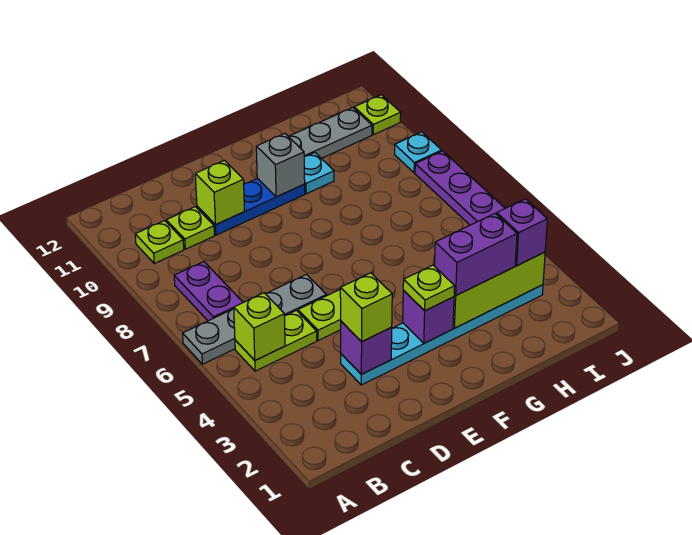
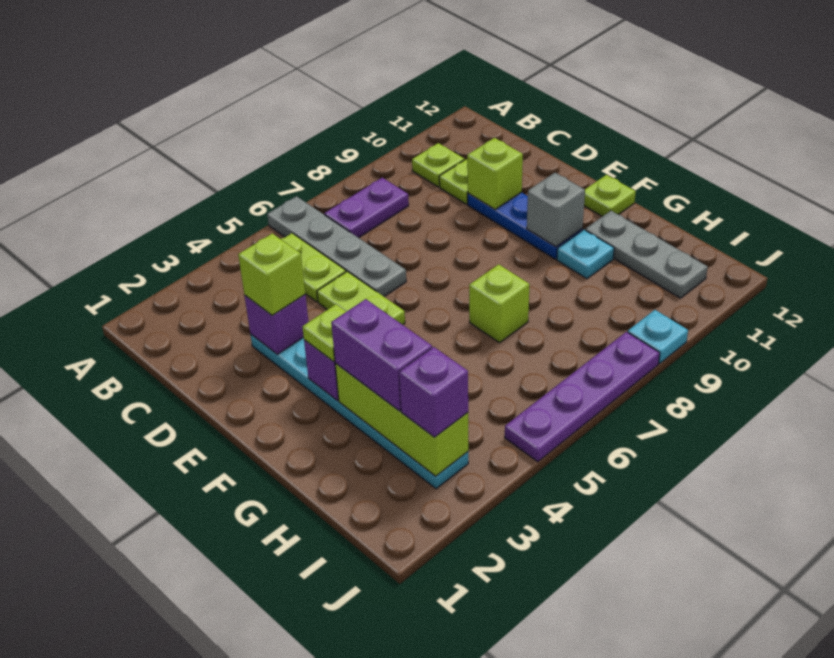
lime 1x1 brick [234,293,285,360] -> lime 1x1 brick moved to [469,264,529,343]
lime 1x1 plate [354,95,401,135] -> lime 1x1 plate moved to [584,175,636,216]

